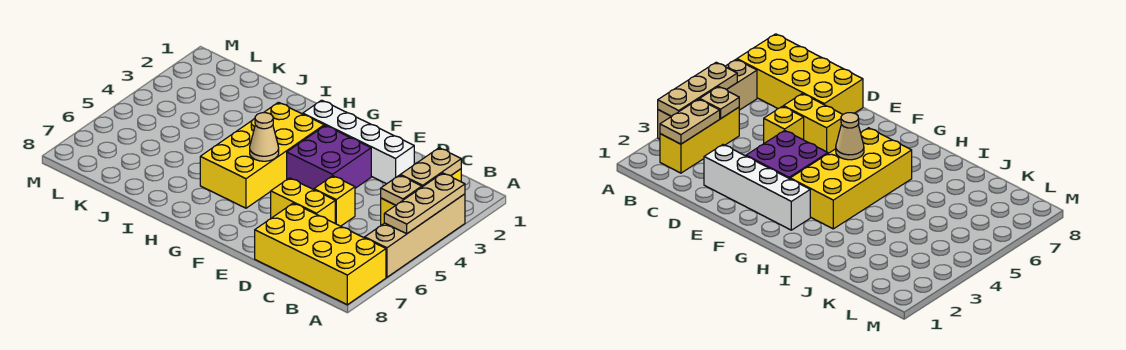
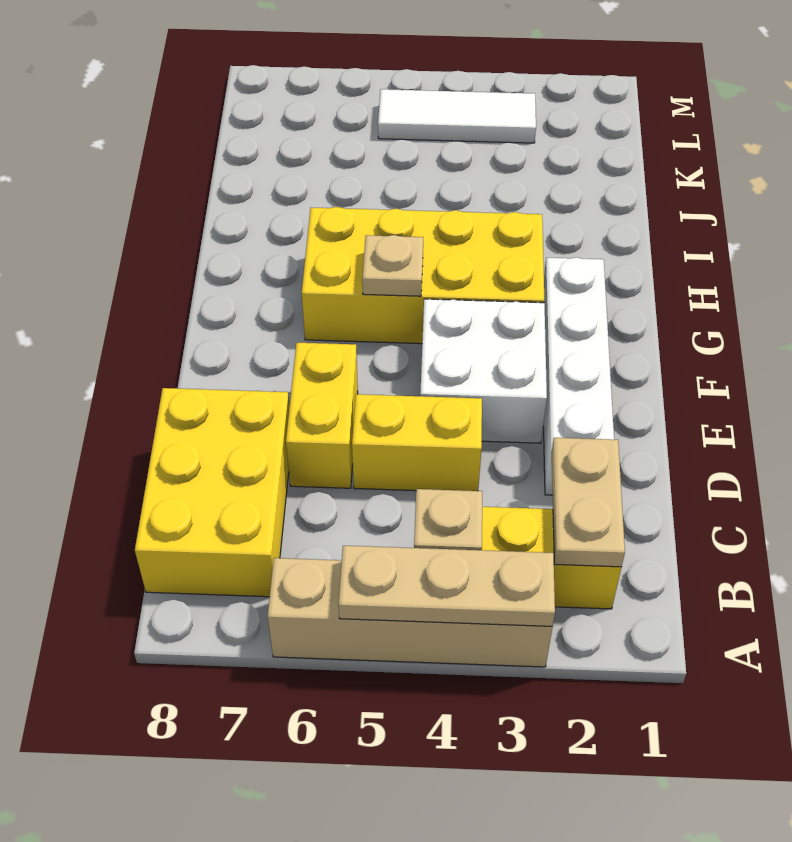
yellow 2x4 brick [255,203,386,305] -> yellow 2x3 brick [135,388,289,597]
tan 1x2 plate [400,148,461,187] -> tan 1x2 plate turned to [552,438,625,567]
yellow 1x1 brick [314,176,355,226] -> yellow 1x2 brick [352,394,482,491]
purple 2x2 brick [287,125,371,190] -> white 2x2 brick [420,299,547,443]
tan 1x1 cone [250,113,279,161] -> tan 1x1 plate [362,235,423,296]
none -> white 1x3 tile [378,89,536,143]

